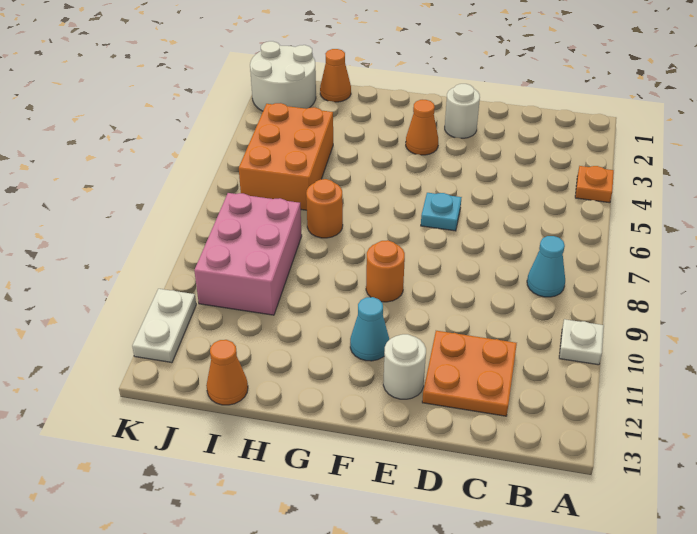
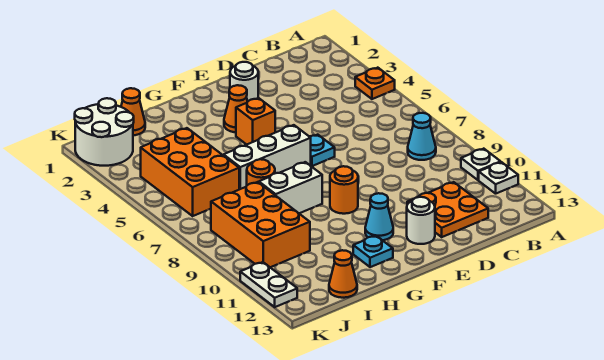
none -> white 1x1 plate [479,162,518,194]
none -> orange 1x1 brick [236,98,275,145]
none -> white 1x3 brick [224,125,311,189]
none -> white 1x2 brick [259,162,322,213]
none -> cyan 1x1 plate [353,236,393,267]
pink 2x3 brick [194,193,302,315] -> orange 2x3 brick [211,182,310,267]

